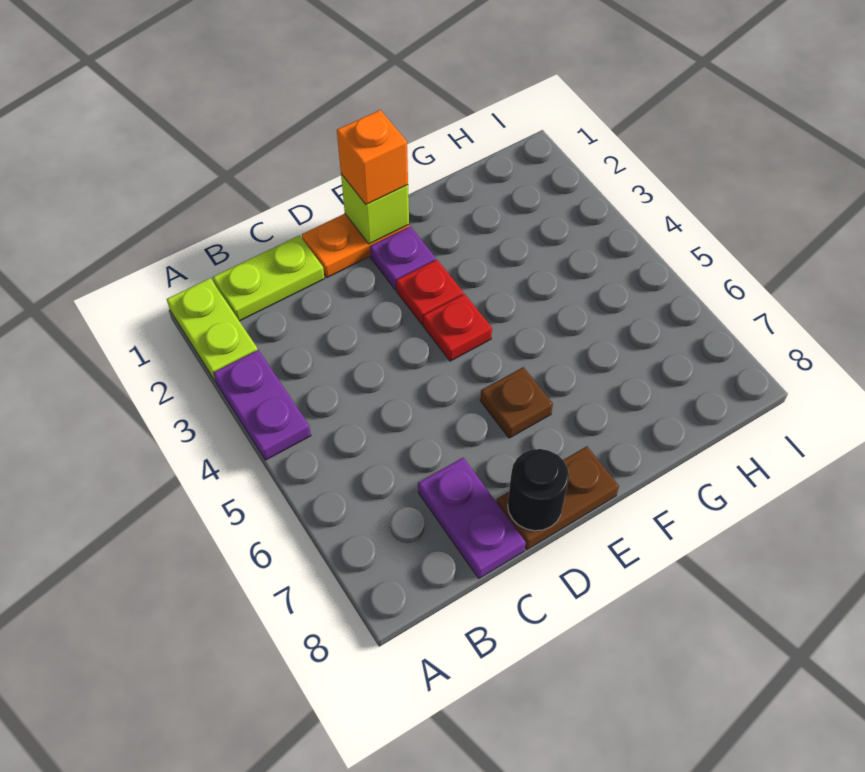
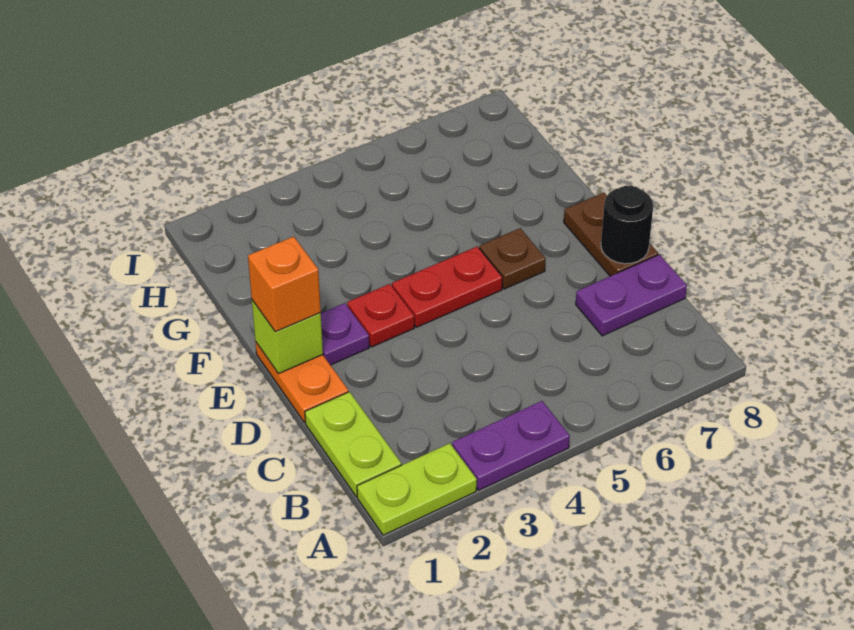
red 1x1 plate [423,294,492,361] -> red 1x2 plate [392,246,503,327]

